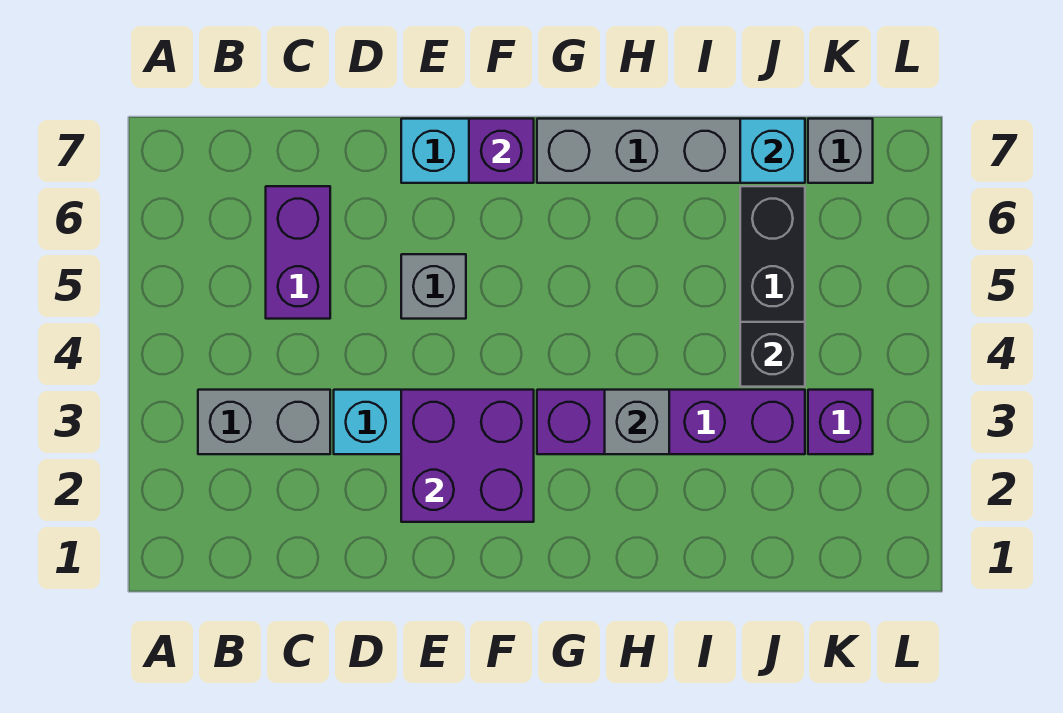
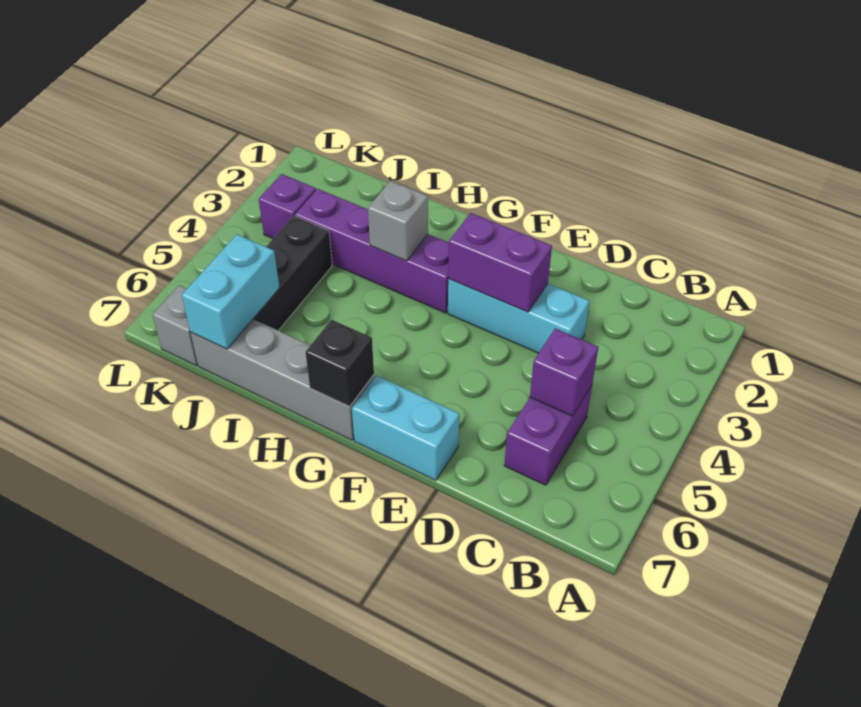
grey 1x2 brick [198,390,330,454] -> none
purple 2x2 brick [401,390,534,522] -> purple 1x2 brick [448,213,552,312]
grey 1x1 brick [401,254,466,319] -> none
purple 1x1 brick [469,119,534,183] -> purple 1x1 brick moved to [530,329,598,416]
black 1x1 brick [740,322,805,387] -> black 1x1 brick moved to [305,320,374,407]
cyan 1x1 brick [740,119,805,183] -> cyan 1x2 brick [182,235,279,349]

